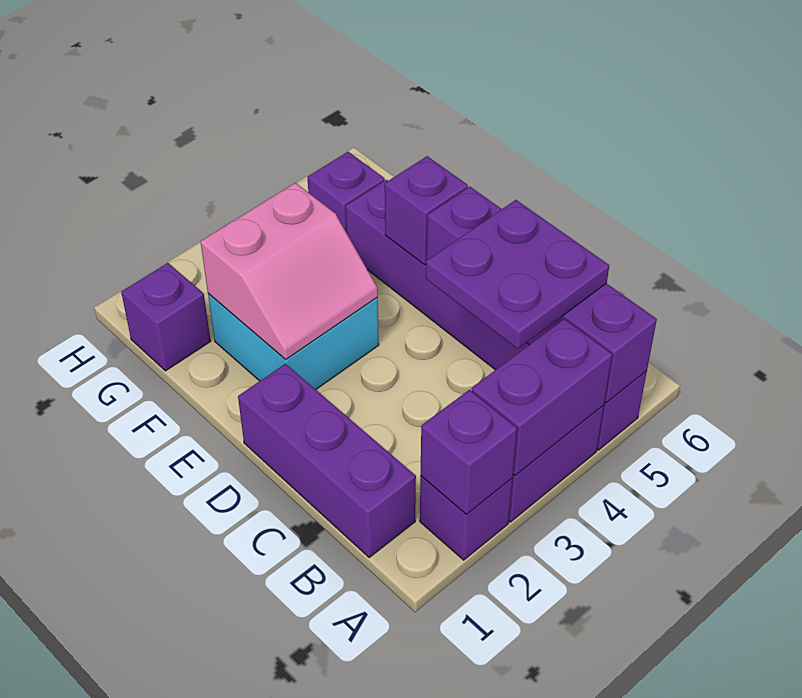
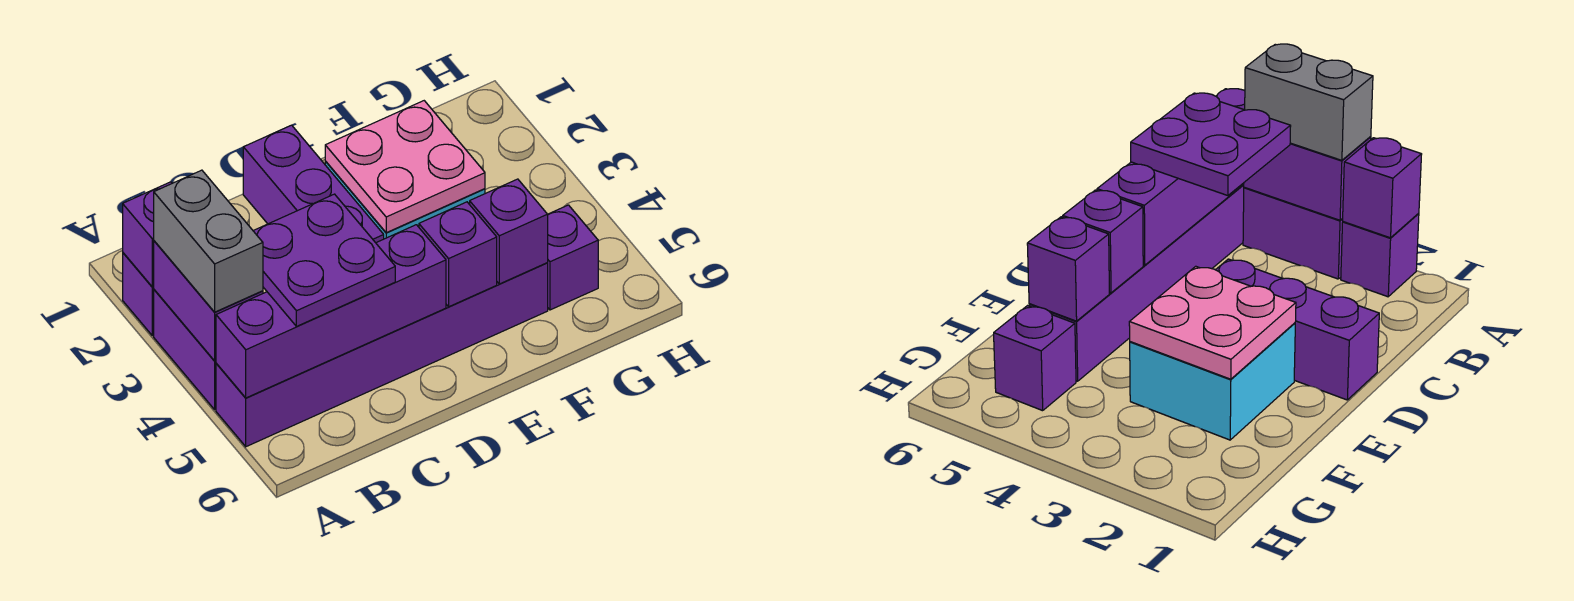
none -> grey 1x2 brick [154,170,263,312]
purple 1x3 brick [238,364,416,557] -> purple 1x3 brick turned to [243,125,384,243]
pink 2x2 slope [201,183,378,360] -> pink 2x2 plate [325,101,485,233]
purple 1x1 brick [121,263,211,371] -> purple 1x1 brick moved to [470,179,548,284]

